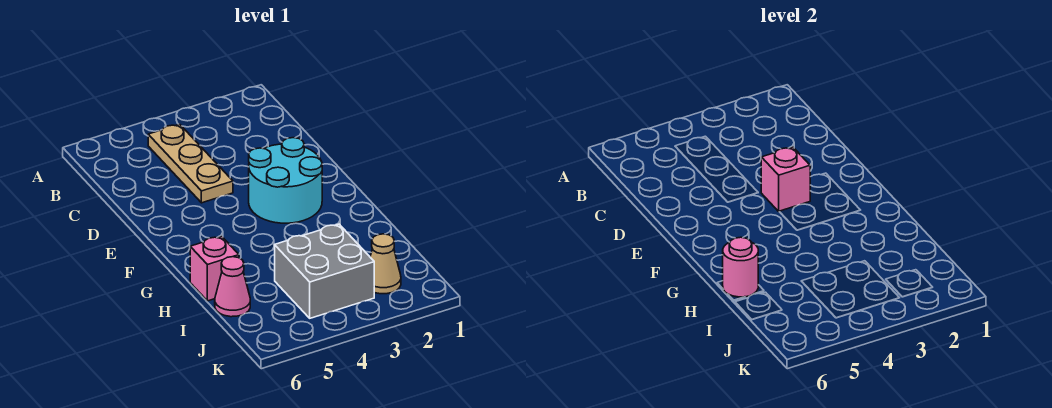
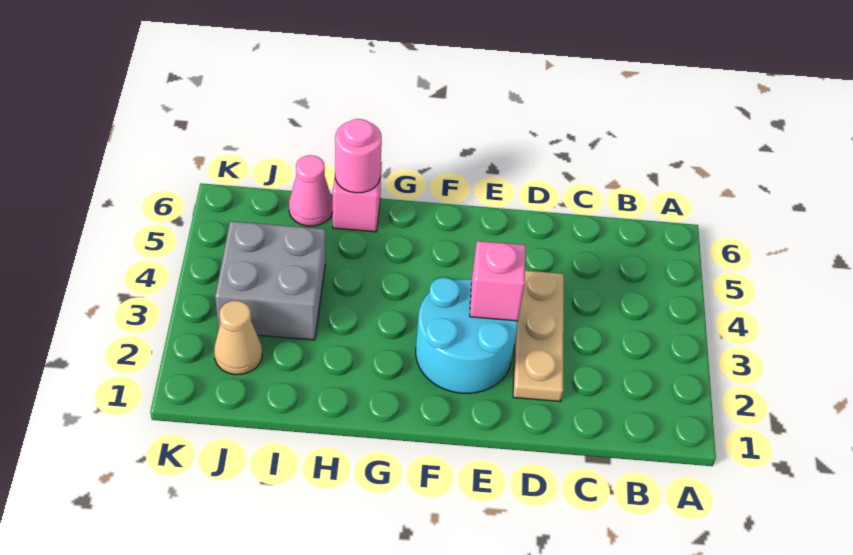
tan 1x3 plate [148,124,233,203] -> tan 1x3 plate turned to [513,271,564,402]

